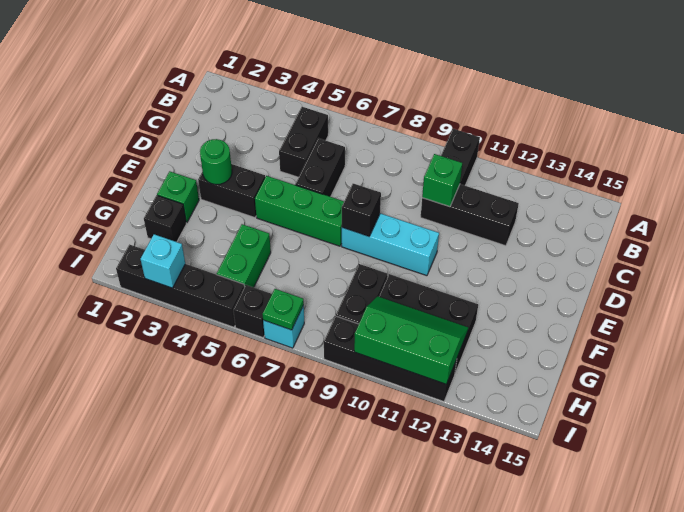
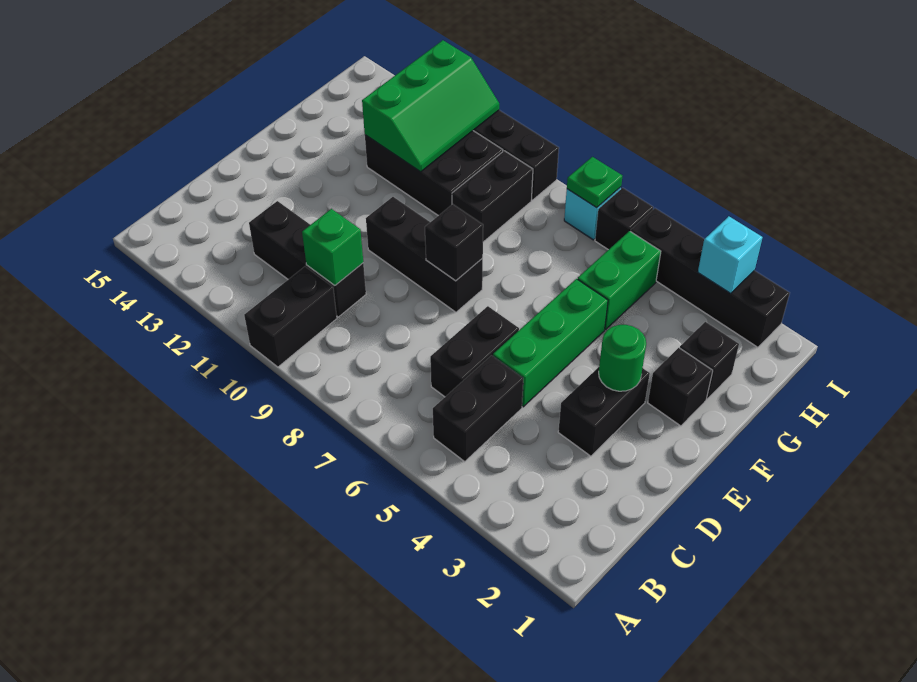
black 1x2 brick [198,164,265,218] -> black 1x2 brick turned to [558,367,650,456]
green 1x3 brick [255,176,344,246] -> green 1x3 brick turned to [493,279,608,407]
cyan 1x3 brick [342,213,439,276] -> black 1x3 brick [366,197,483,312]
green 1x1 brick [157,171,199,223] -> black 1x1 brick [648,348,713,426]
green 2x3 slope [354,296,468,384] -> green 2x3 slope turned to [362,40,499,172]

